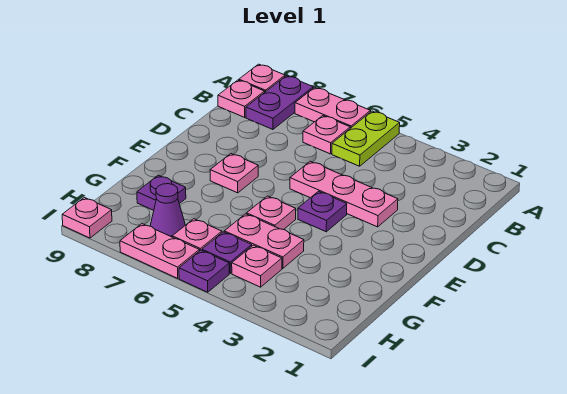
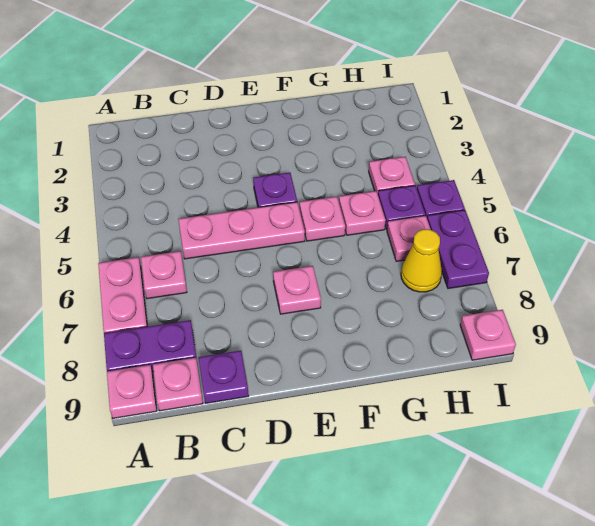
lime 1x2 plate [332,111,400,166] -> none
pink 1x3 plate [290,161,398,227] -> pink 1x3 plate turned to [178,202,305,259]
pink 1x2 plate [224,214,304,268] -> pink 1x1 plate [339,191,386,235]
purple 1x1 plate [137,175,186,210] -> purple 1x1 plate moved to [198,351,249,403]
purple 1x1 cone [150,184,185,237] -> yellow 1x1 cone [401,229,442,292]
pink 1x2 plate [120,224,199,278] -> purple 1x2 plate [427,210,489,289]

